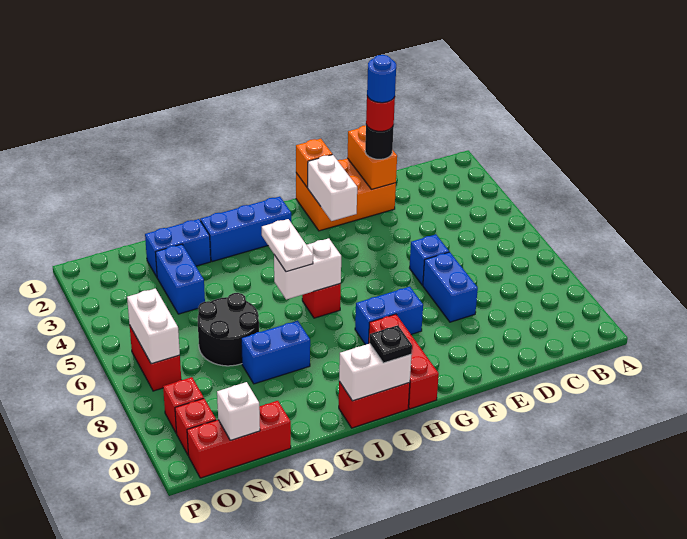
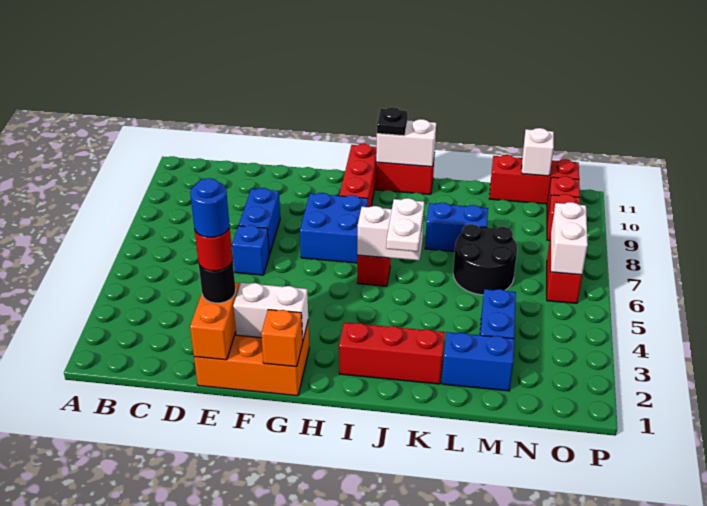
white 1x2 brick [308,155,357,221] -> white 1x2 brick turned to [233,283,308,339]
blue 1x2 brick [355,287,423,345] -> blue 2x2 brick [300,193,368,263]
blue 1x3 brick [200,197,291,262] -> red 1x3 brick [339,323,445,384]

